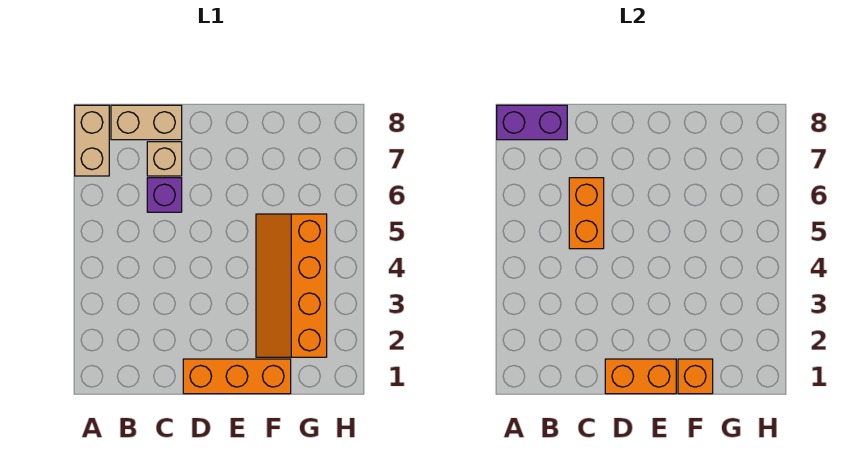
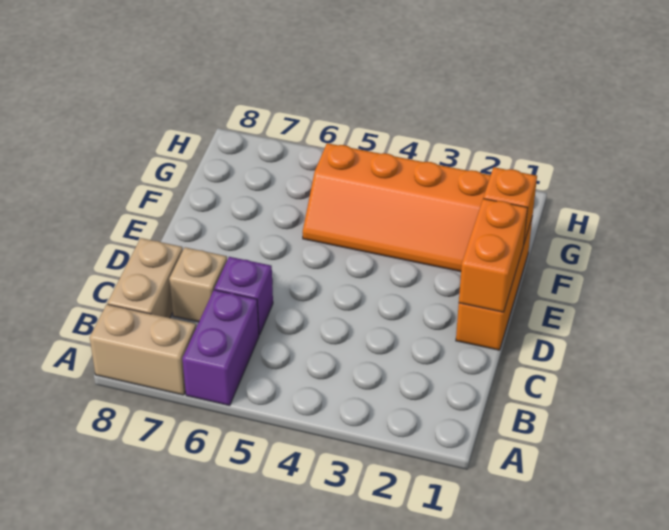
purple 1x2 brick [497,105,567,140] -> purple 1x2 brick moved to [182,290,259,405]
orange 1x2 brick [569,178,604,249] -> none

